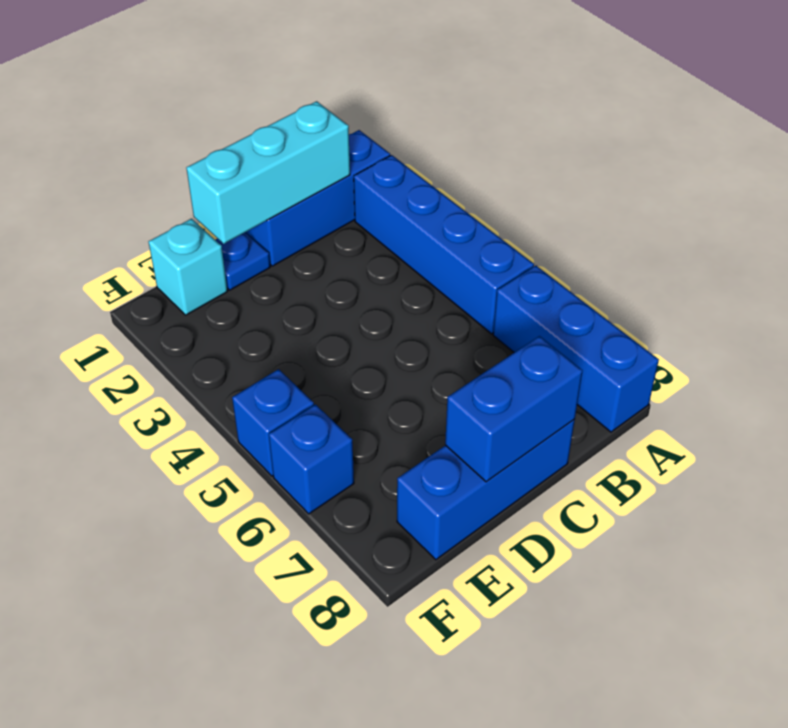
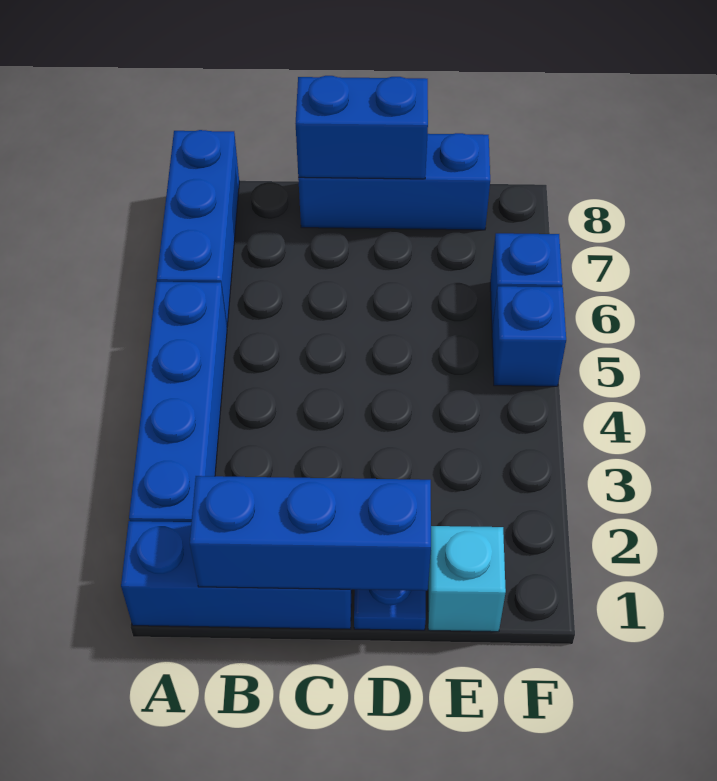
cyan 1x3 brick [186,101,350,244] -> blue 1x3 brick [190,476,431,591]

